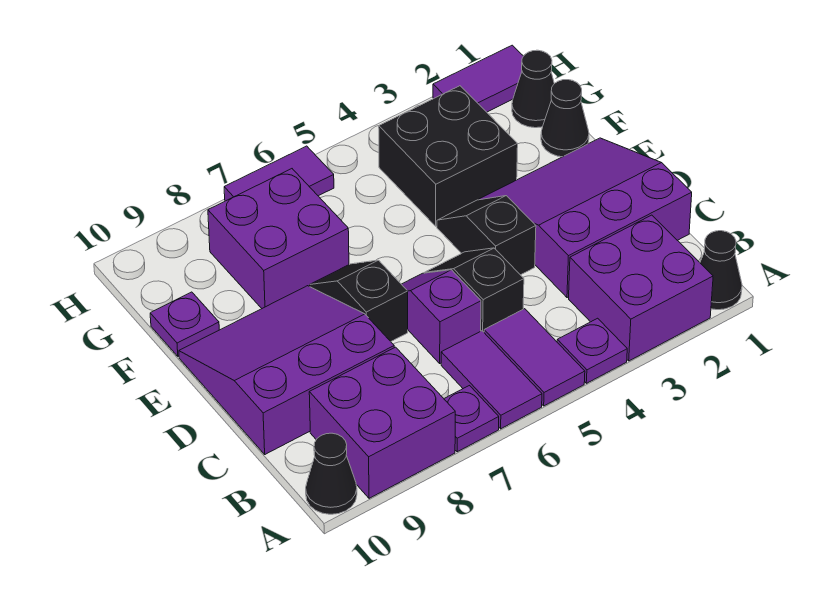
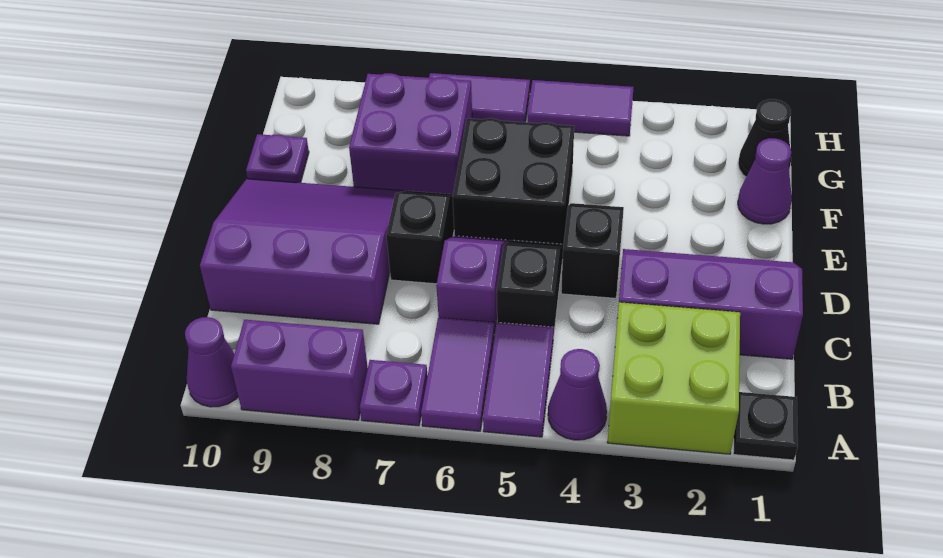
black 1x1 cone [700,231,742,310] -> black 1x1 plate [733,392,798,460]
purple 2x2 brick [569,215,713,361] -> lime 2x2 brick [607,302,740,454]
purple 1x1 plate [557,318,627,383] -> purple 1x1 cone [548,349,607,440]
purple 2x2 brick [309,347,455,498] -> purple 1x2 brick [231,320,368,420]
black 1x1 cone [306,433,357,514] -> purple 1x1 cone [185,317,238,407]
purple 3x3 slope [479,138,692,298] -> purple 2x3 slope [619,249,803,359]
black 1x1 cone [541,80,589,157] -> purple 1x1 cone [738,138,792,224]
black 2x2 brick [379,86,518,226] -> black 2x2 brick moved to [453,118,574,244]
purple 1x2 tile [433,45,523,112] -> purple 1x2 tile moved to [527,80,634,136]

